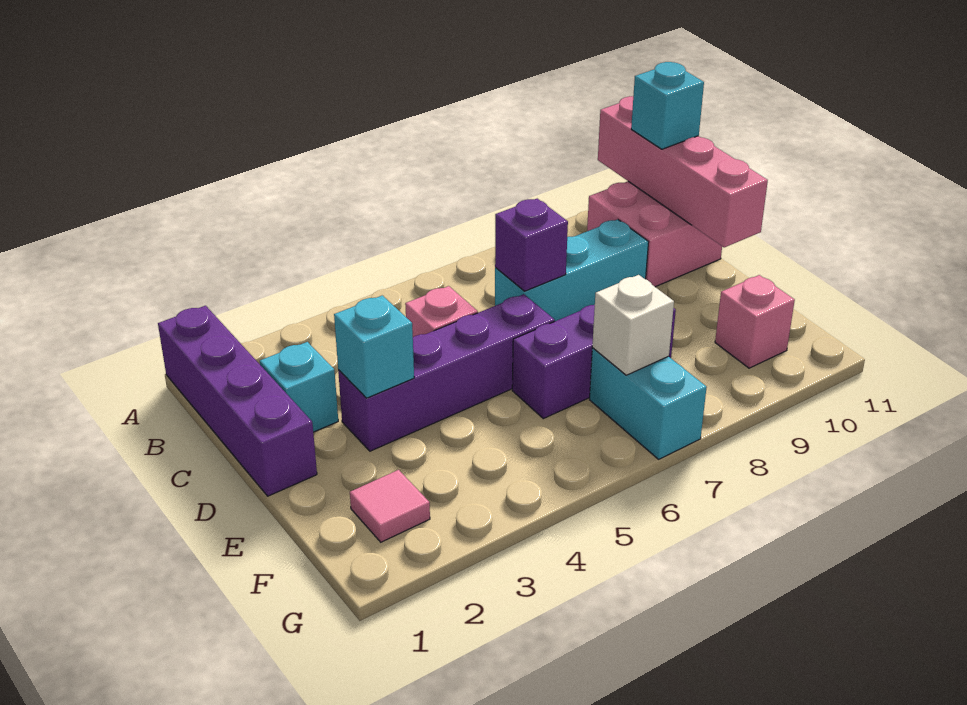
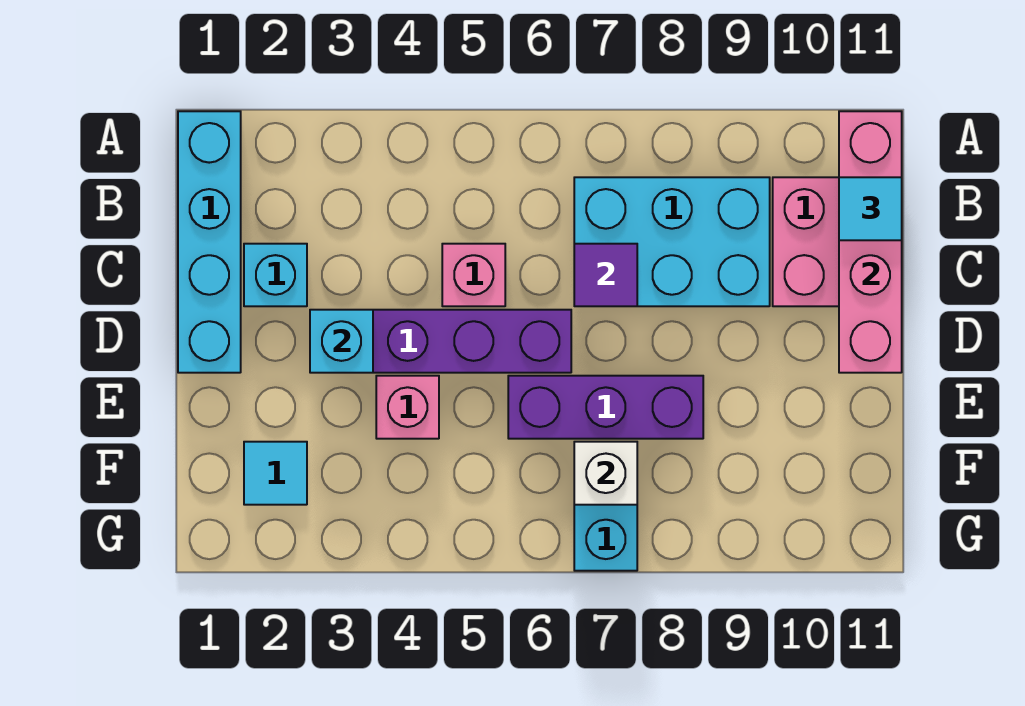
purple 1x4 brick [158,306,317,496] -> cyan 1x4 brick [178,111,241,373]
cyan 1x1 brick [631,62,704,149] -> cyan 1x1 tile [839,177,902,240]
cyan 1x3 brick [495,219,648,321] -> cyan 2x3 brick [574,177,770,306]
purple 1x1 brick [495,199,568,291] -> purple 1x1 tile [574,244,637,306]
pink 1x1 tile [350,470,430,542] -> cyan 1x1 tile [244,442,307,505]
pink 1x1 brick [715,275,795,368] -> pink 1x1 brick moved to [376,376,439,439]

